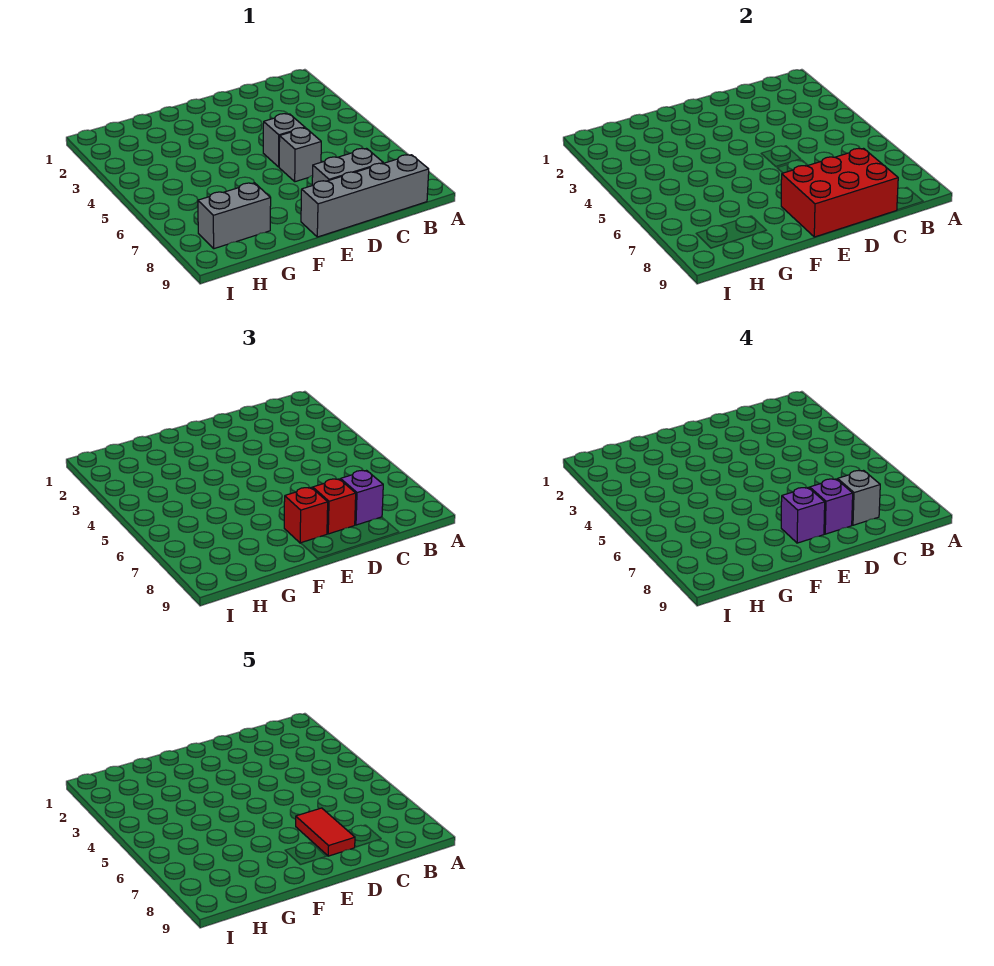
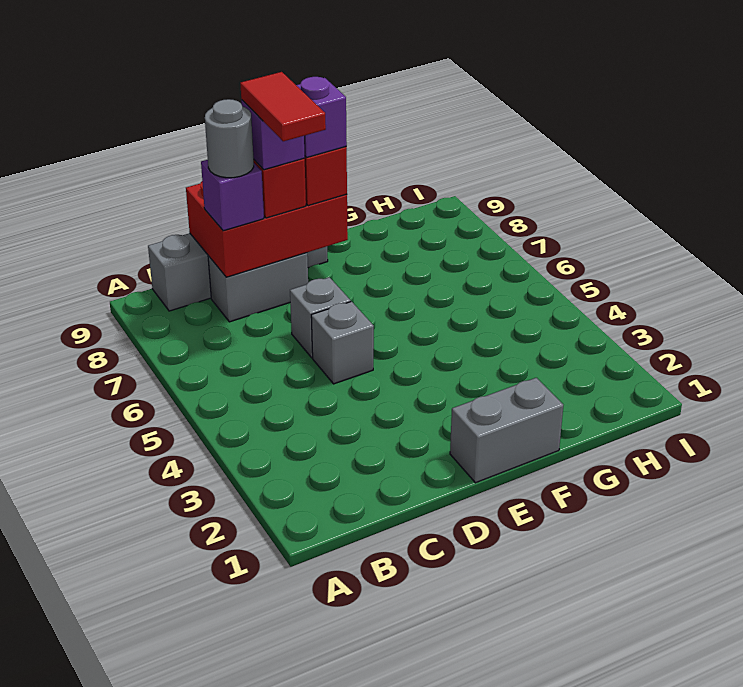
grey 1x1 brick [838,470,880,525] -> grey 1x1 round brick [205,99,254,178]
grey 1x2 brick [198,183,271,249] -> grey 1x2 brick moved to [450,378,563,483]

